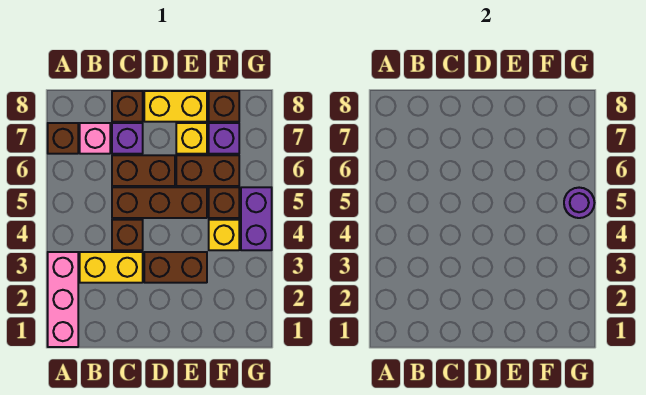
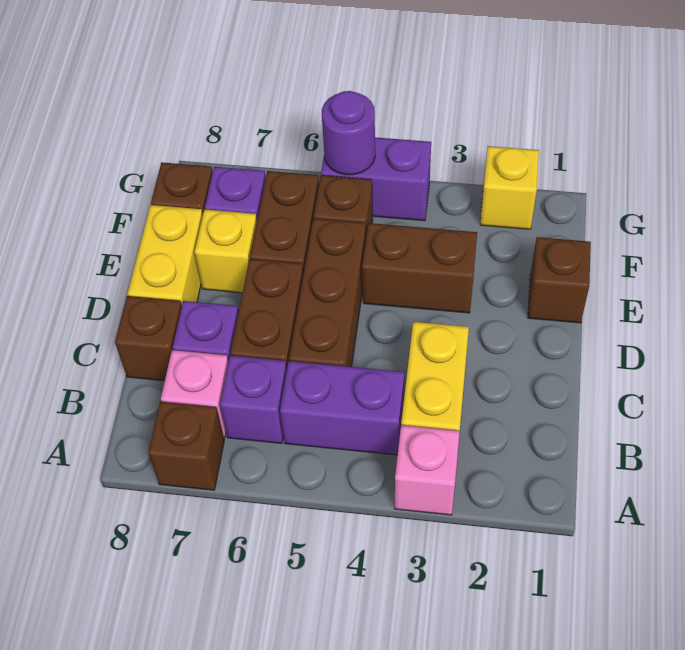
pink 1x3 brick [48,252,78,347] -> pink 1x1 brick [395,425,460,515]
none -> purple 1x2 brick [280,361,404,455]
none -> purple 1x1 brick [220,356,287,443]
brown 1x1 brick [112,220,143,250] -> brown 1x1 brick moved to [528,237,591,323]
brown 1x2 brick [144,252,207,283] -> brown 1x2 brick turned to [362,223,477,313]
yellow 1x1 brick [209,220,239,250] -> yellow 1x1 brick moved to [480,146,539,229]

